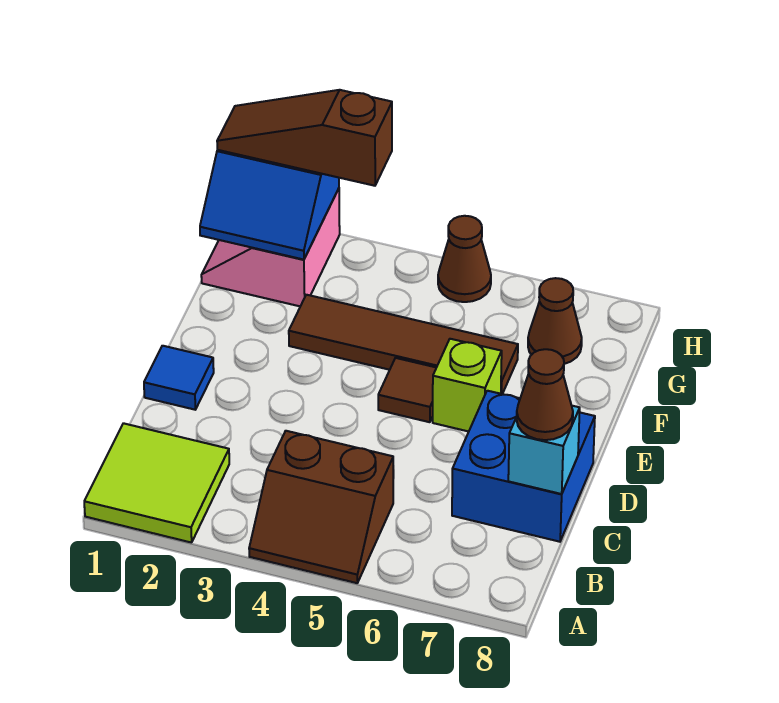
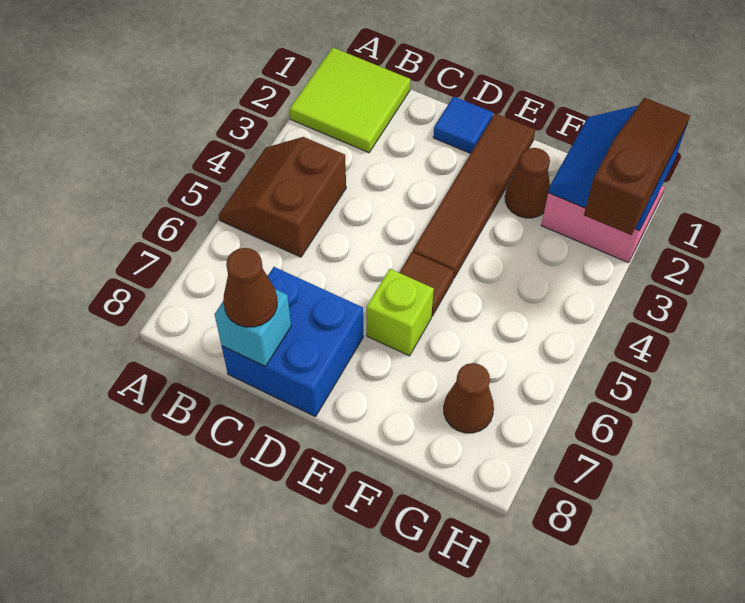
brown 1x4 tile [289,295,518,394] -> brown 1x4 tile moved to [413,113,535,278]
brown 1x1 cone [438,216,491,302] -> brown 1x1 cone moved to [505,148,550,218]

